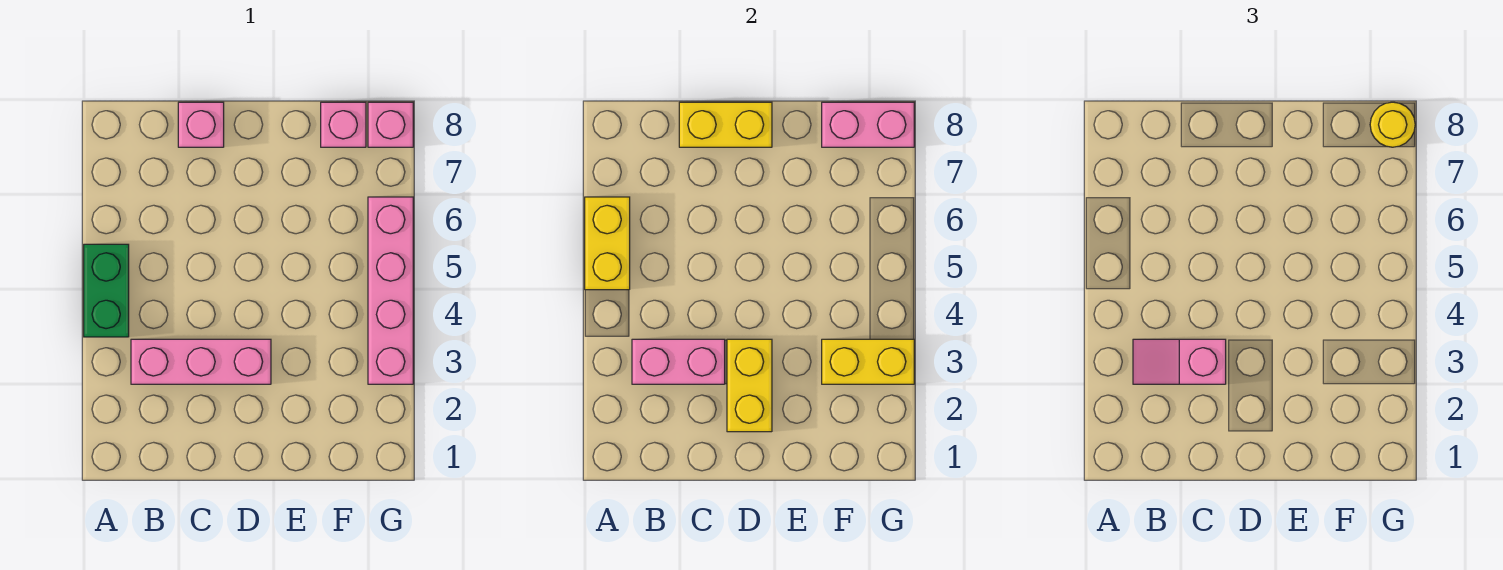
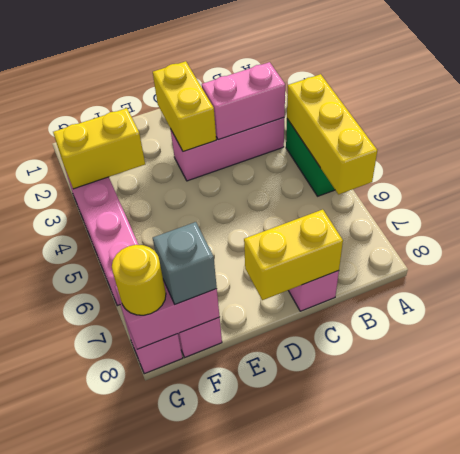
yellow 1x2 brick [585,197,630,290] -> yellow 1x3 brick [287,74,377,194]
pink 1x2 slope [1133,339,1226,384] -> none
none -> grey 1x1 brick [153,222,217,304]

